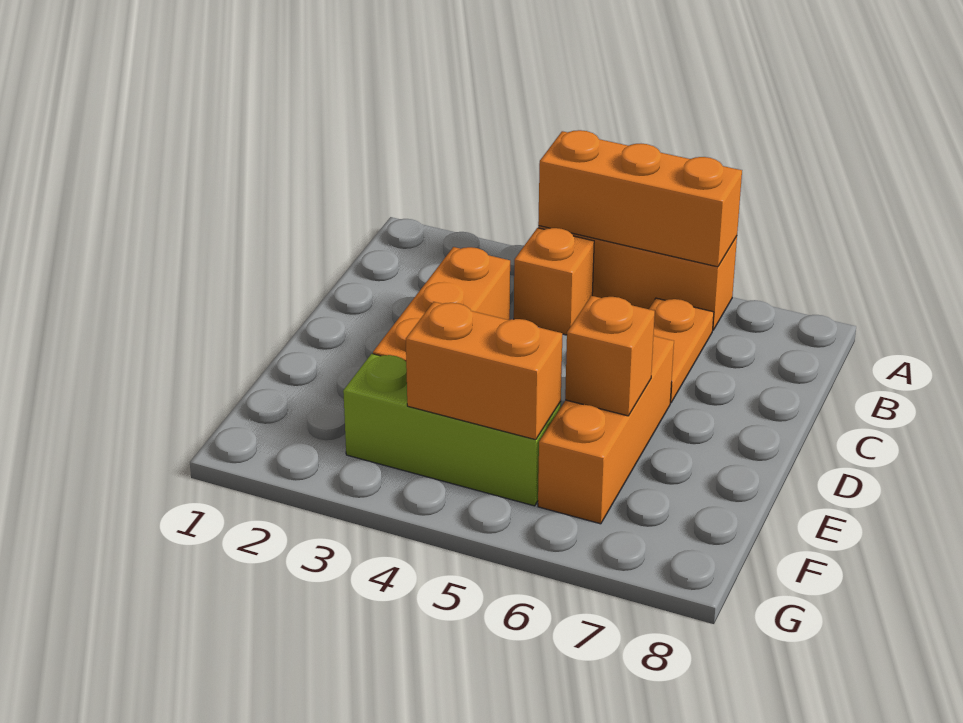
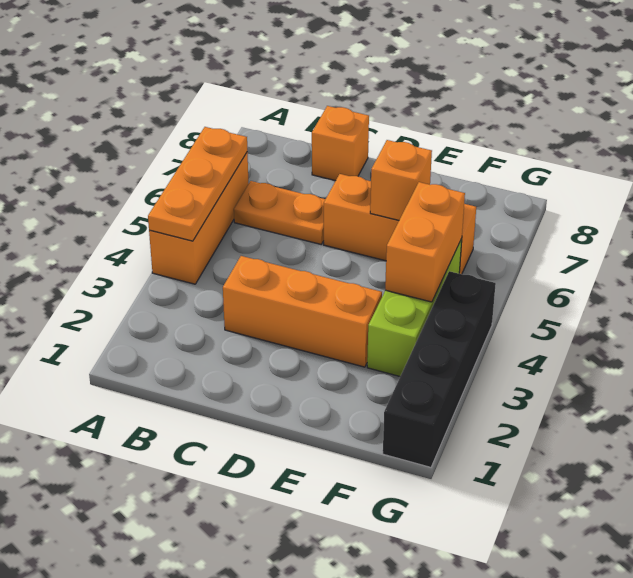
orange 1x3 brick [538,130,742,267] -> orange 1x3 plate [148,127,247,241]
orange 1x1 brick [514,228,594,335] -> orange 1x1 brick moved to [312,106,369,181]
none -> black 1x4 brick [383,271,496,467]

